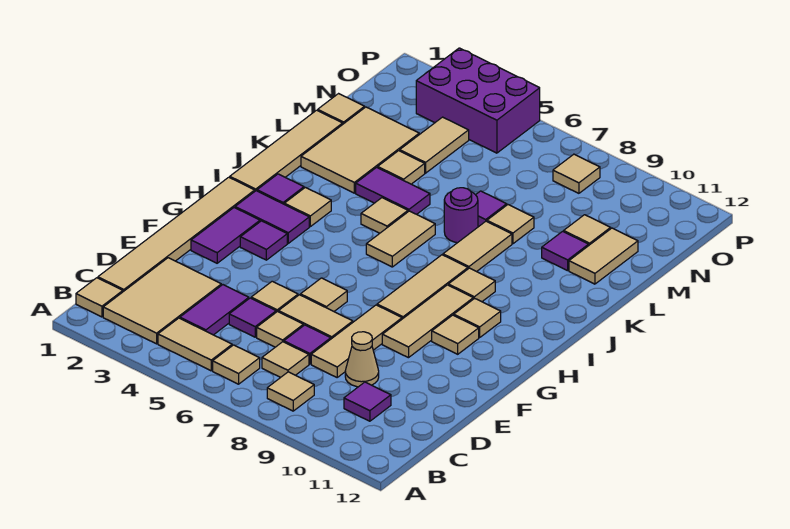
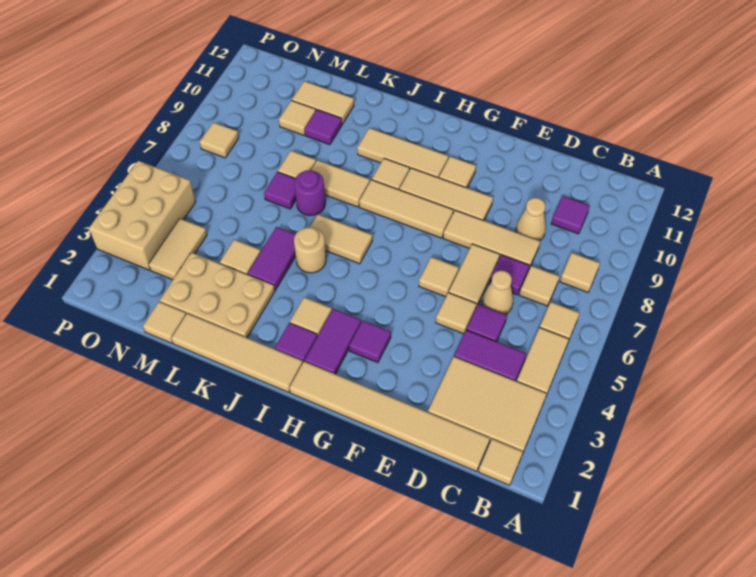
tan 1x1 tile [257,311,303,347] -> tan 1x1 cone [482,271,513,314]
purple 1x2 tile [191,208,260,263] -> none
tan 1x1 tile [454,298,501,337] -> tan 1x3 tile [357,128,449,178]
tan 1x1 tile [361,198,408,233] -> tan 1x1 round brick [294,227,326,273]
tan 2x3 tile [301,107,419,193] -> tan 2x3 plate [160,252,275,338]
tan 1x2 tile [400,117,469,173] -> tan 1x2 tile turned to [149,219,207,280]
purple 2x3 brick [416,48,540,153] -> tan 2x3 brick [89,161,195,270]

